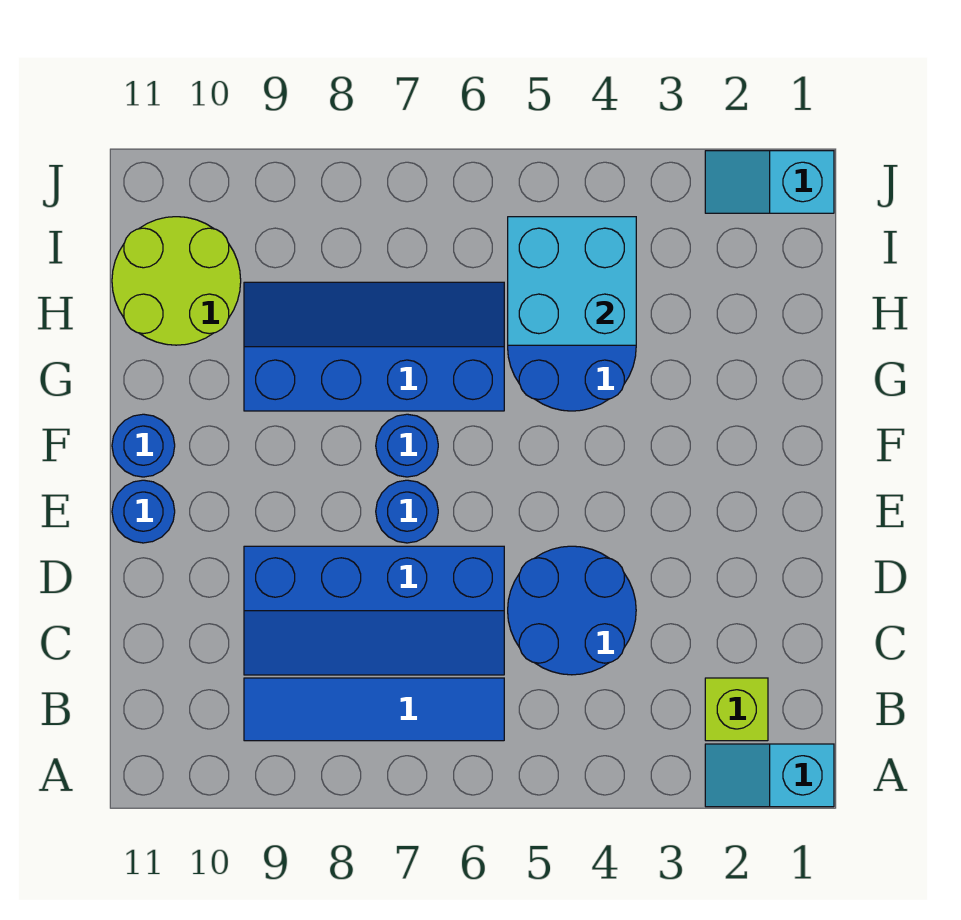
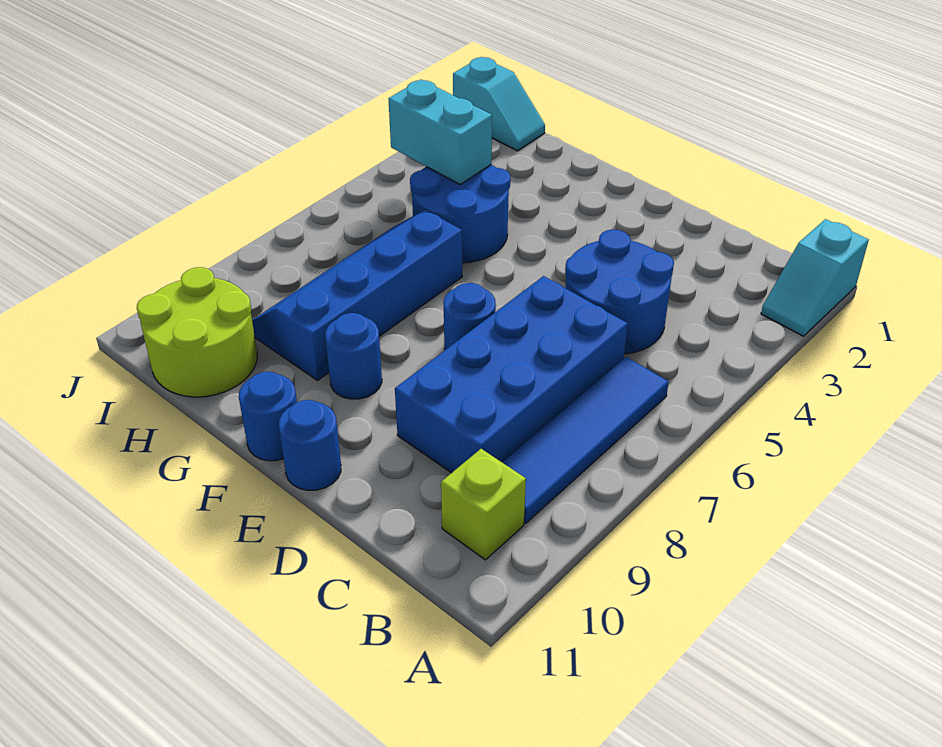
lime 1x1 brick [705,678,768,741] -> lime 1x1 brick moved to [441,449,526,560]
blue 2x4 slope [244,546,504,675] -> blue 2x4 brick [395,276,628,473]
blue 1x1 round brick [376,414,438,477] -> blue 1x1 round brick moved to [325,313,382,399]
cyan 2x2 brick [508,217,636,345] -> cyan 1x2 brick [388,80,492,184]
cyan 1x2 slope [705,151,834,213] -> cyan 1x2 slope turned to [453,57,545,151]

